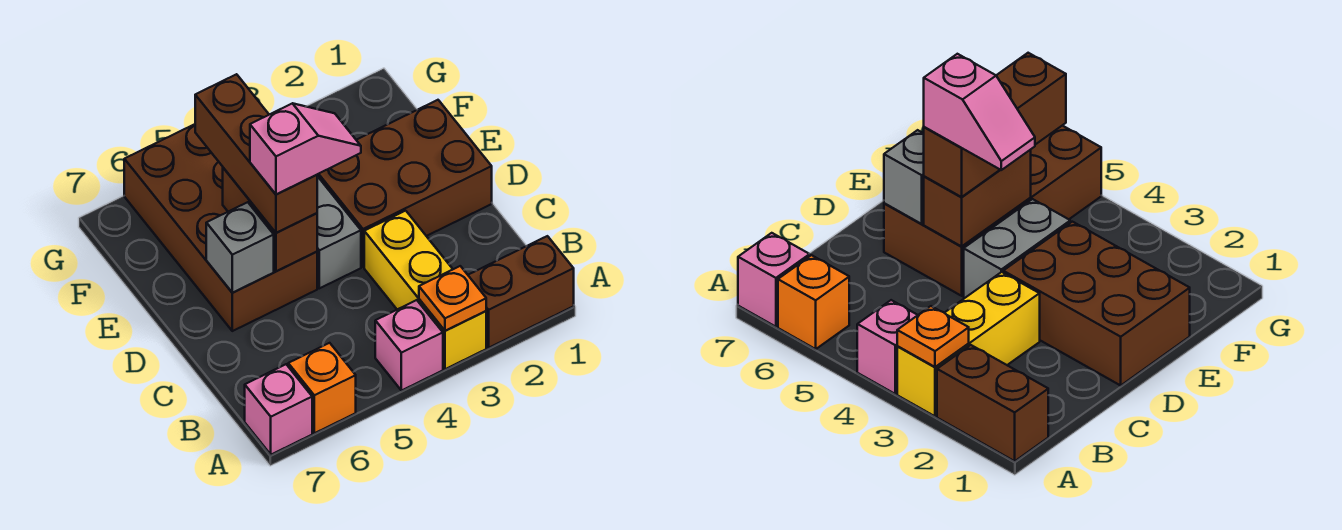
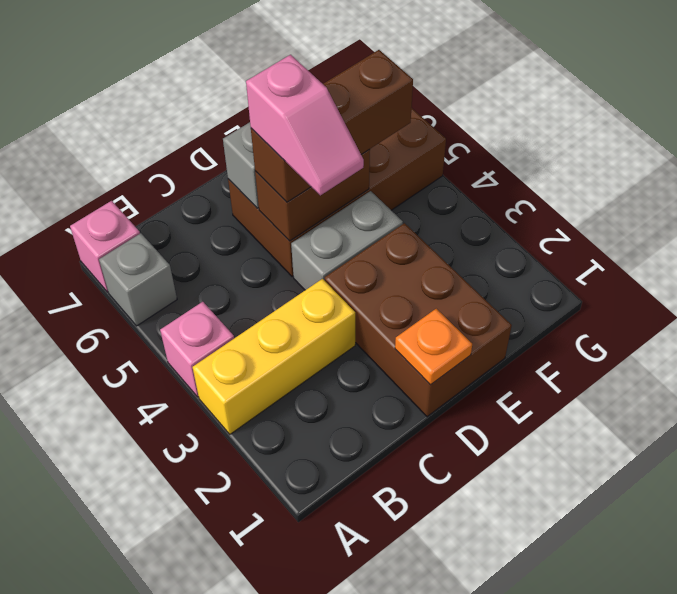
brown 1x2 brick [468,236,574,348] -> none
orange 1x1 plate [419,266,486,331] -> orange 1x1 plate moved to [395,309,472,385]
orange 1x1 brick [288,343,356,433] -> grey 1x1 brick [99,233,177,326]

